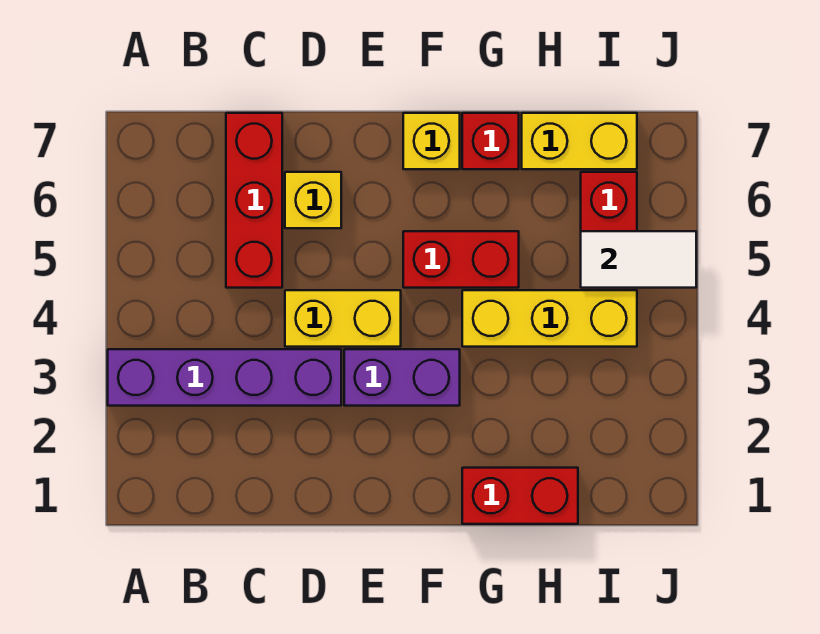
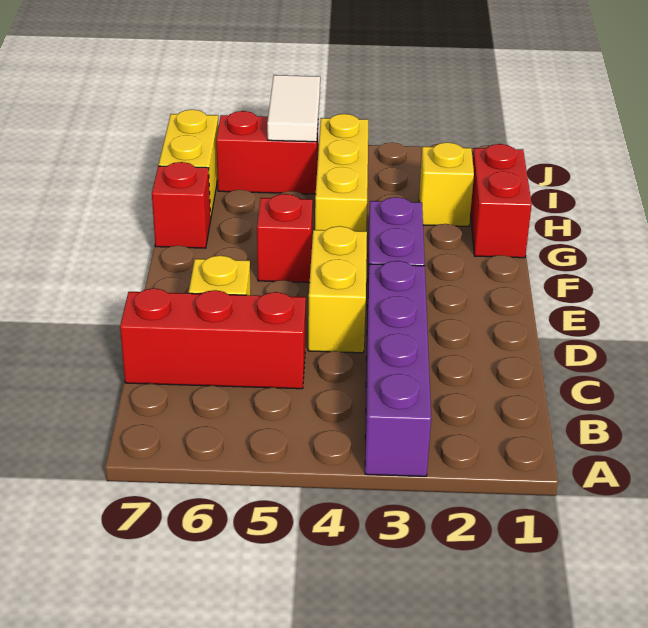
red 1x2 brick [403,231,519,288] -> red 1x1 brick [257,194,313,283]
yellow 1x1 brick [403,113,460,169] -> yellow 1x1 brick moved to [419,142,474,227]

